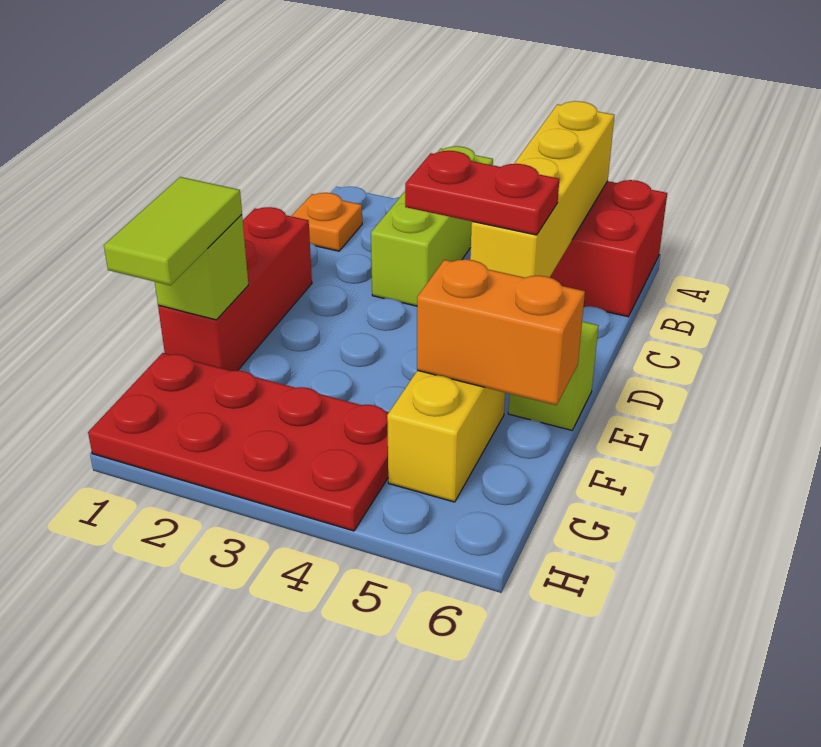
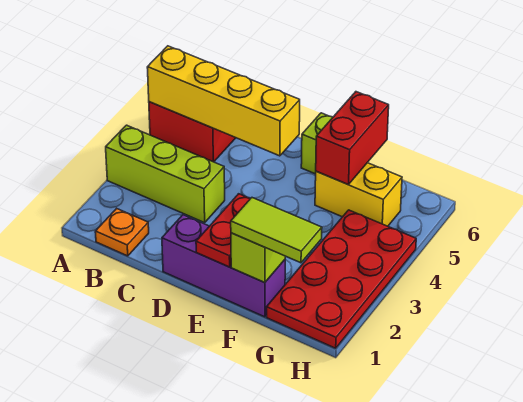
red 1x3 brick [158,207,312,371] -> purple 1x3 brick [162,215,285,317]
red 1x2 plate [405,151,559,235] -> red 1x2 plate moved to [196,194,250,267]
orange 1x2 brick [417,259,585,405] -> red 1x2 brick [316,92,389,185]

